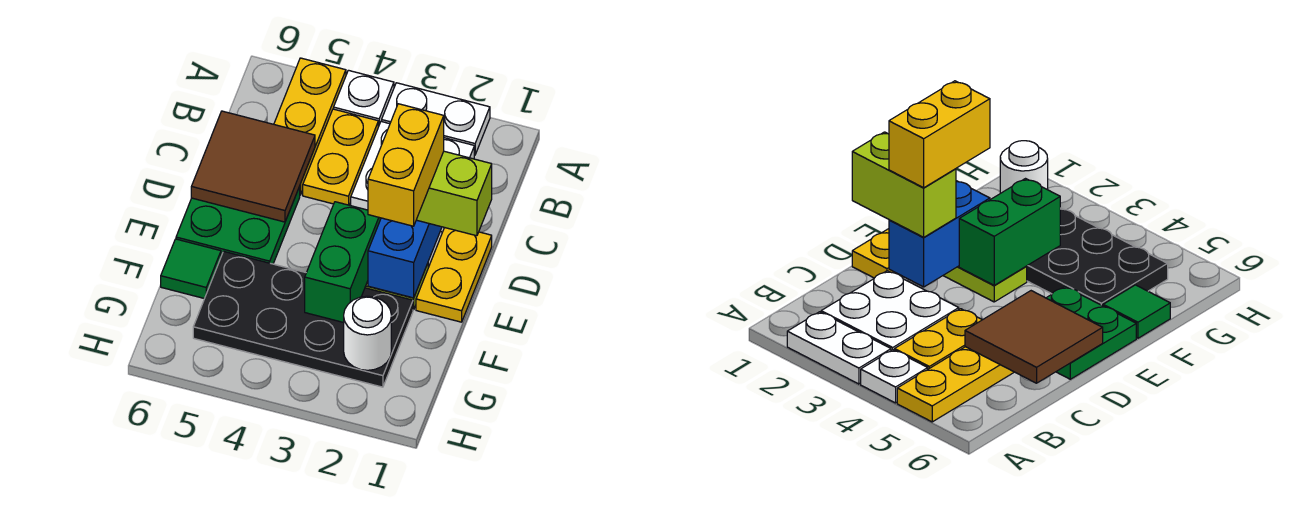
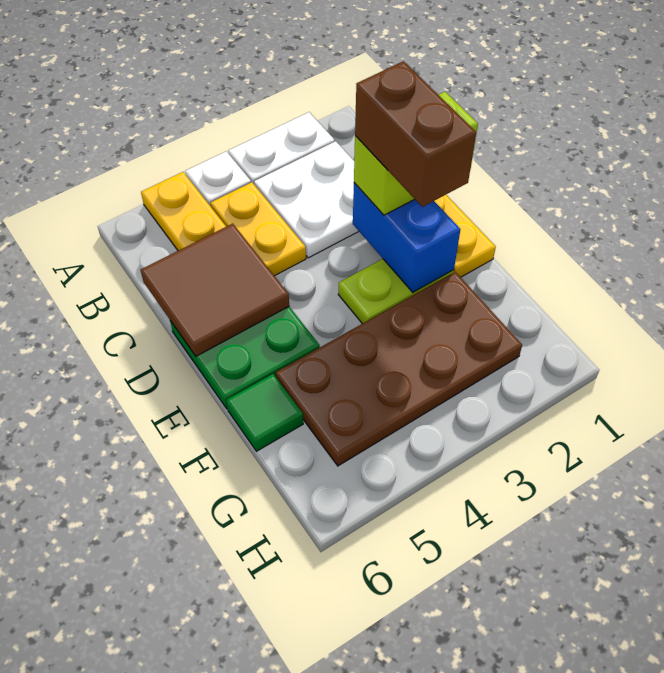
yellow 1x2 brick [368,104,444,226] -> brown 1x2 brick [355,61,476,207]
green 1x2 brick [305,202,380,323] -> none
black 2x4 plate [193,251,413,387] -> brown 2x4 plate [276,272,522,466]
white 1x1 round brick [344,296,391,370] -> none

